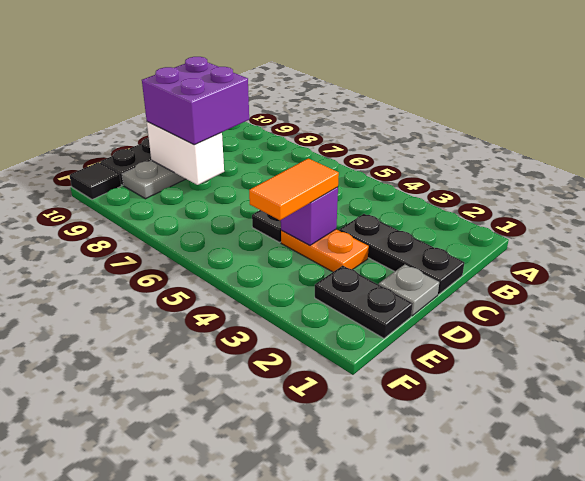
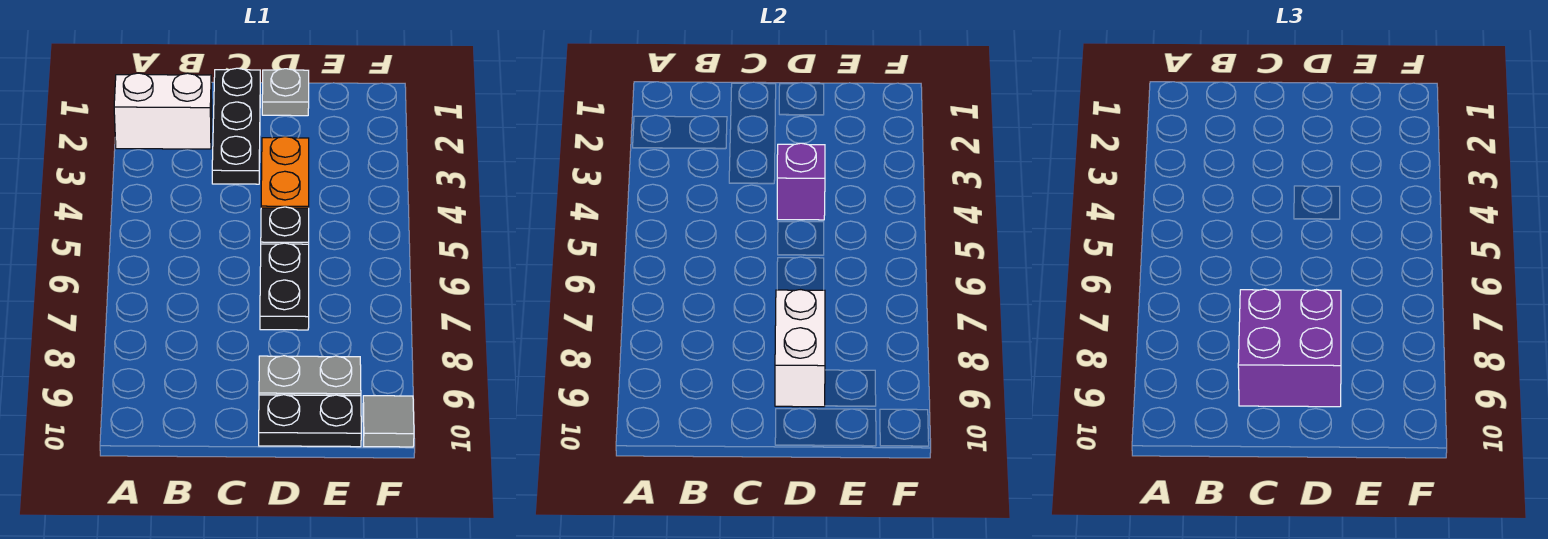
none -> white 1x2 brick [114,73,212,149]
orange 1x2 tile [249,159,339,220] -> none
black 1x2 plate [315,265,413,338] -> black 1x2 plate moved to [260,243,309,330]
black 1x1 tile [69,162,121,200] -> grey 1x1 tile [363,396,414,447]

